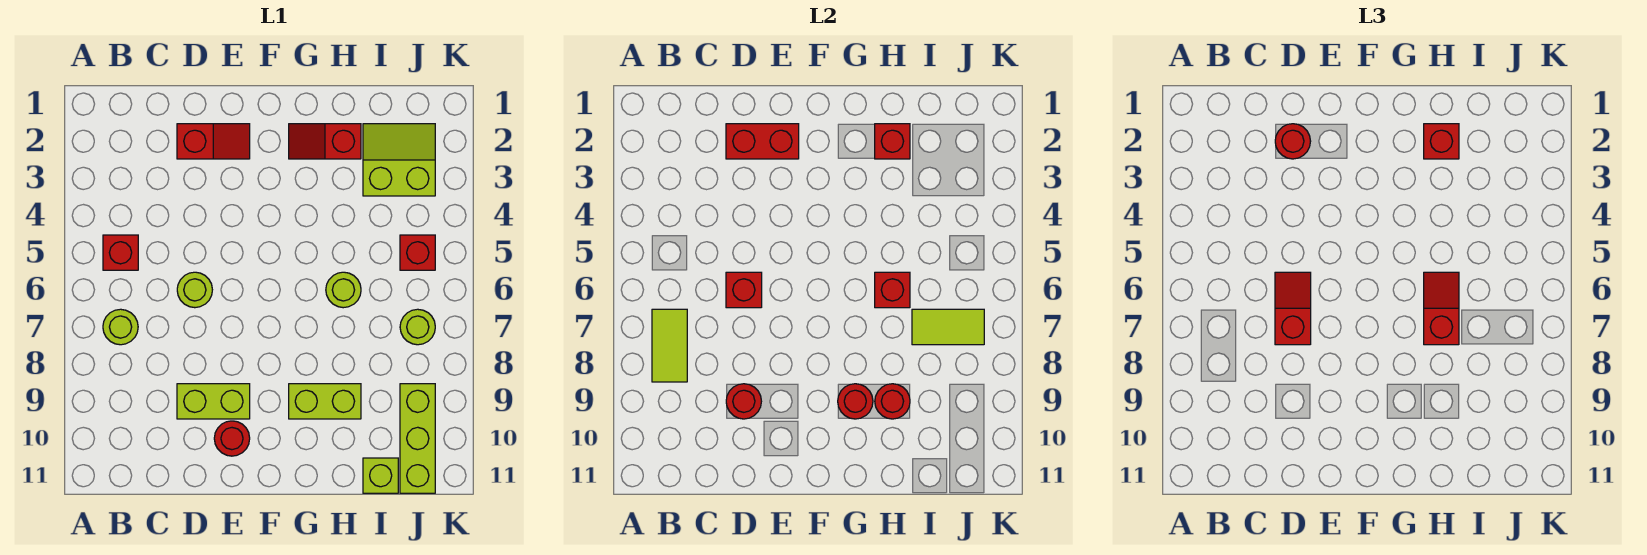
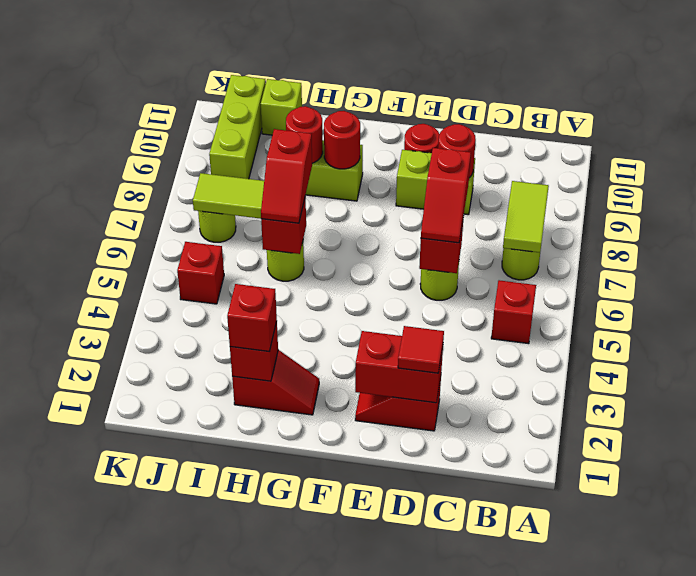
red 1x1 round brick [1275,124,1311,159] -> red 1x1 tile [398,326,444,373]
lime 2x2 slope [363,124,435,196] -> none

